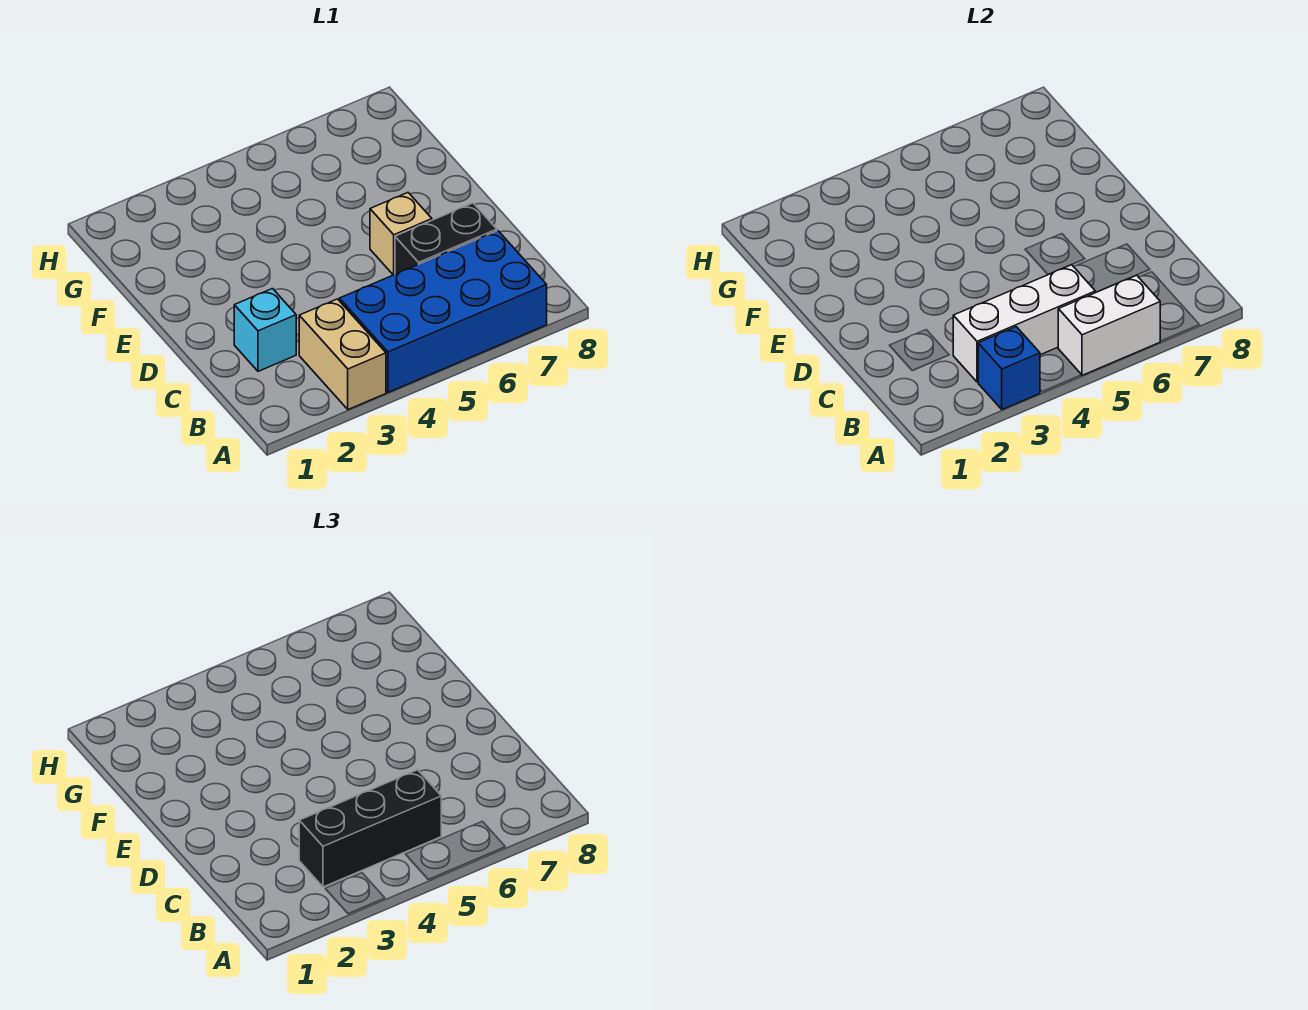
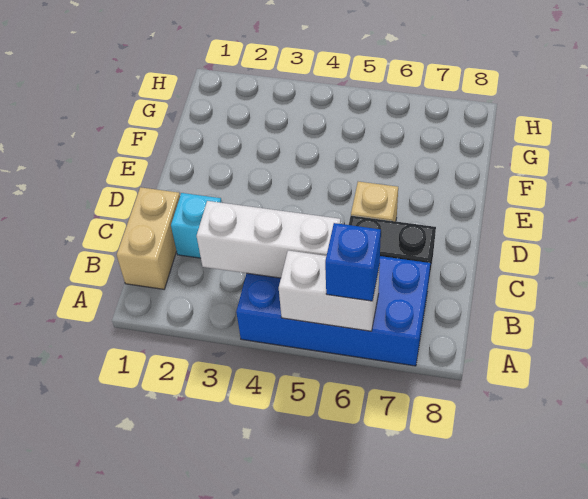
tan 1x2 brick [299,299,386,409] -> tan 1x2 brick moved to [117,187,180,289]
blue 1x1 brick [978,327,1040,409] -> blue 1x1 brick moved to [325,223,381,301]
black 1x3 brick [299,770,441,887] -> none

